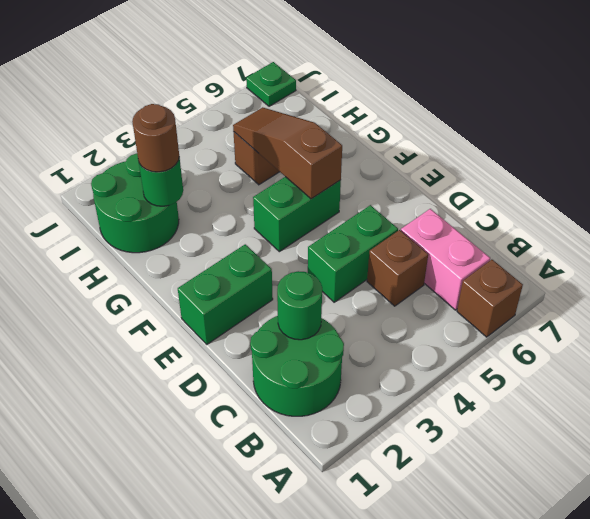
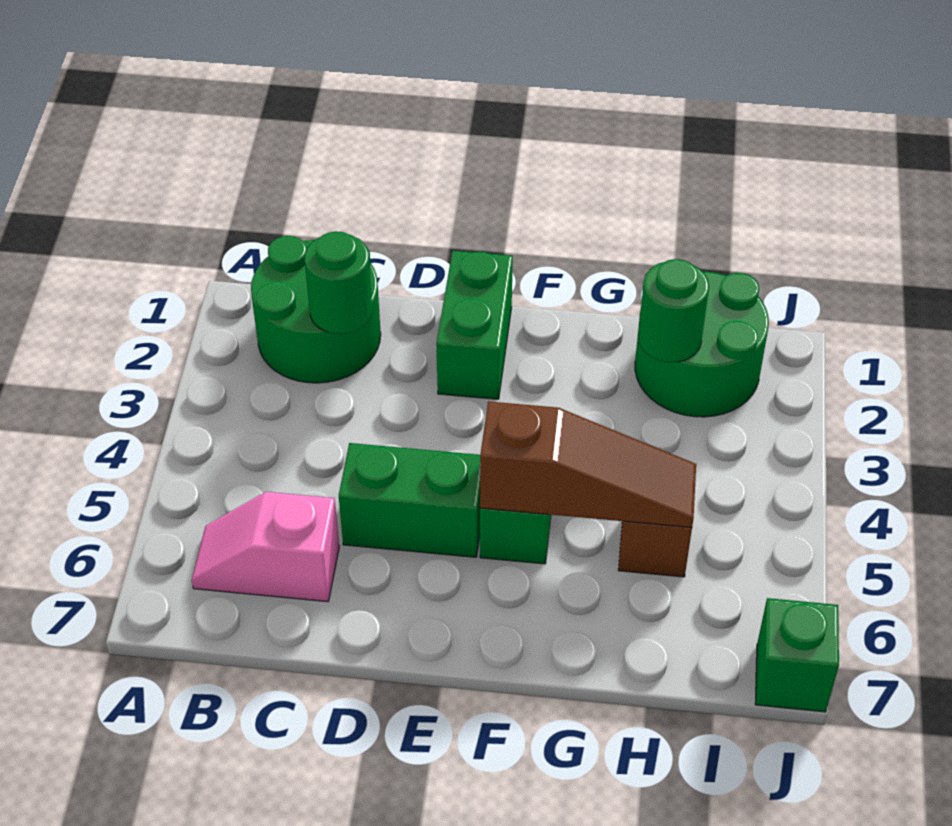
brown 1x1 brick [457,260,523,337] -> none
pink 1x2 brick [401,209,490,310] -> pink 1x2 slope [192,492,339,602]
brown 1x1 brick [367,230,428,306] -> none
green 1x2 brick [308,205,398,302] -> green 1x2 brick turned to [339,443,480,557]
brown 1x1 round brick [132,104,179,172] -> none
green 1x1 plate [246,62,296,106] -> green 1x1 brick [755,598,839,712]

